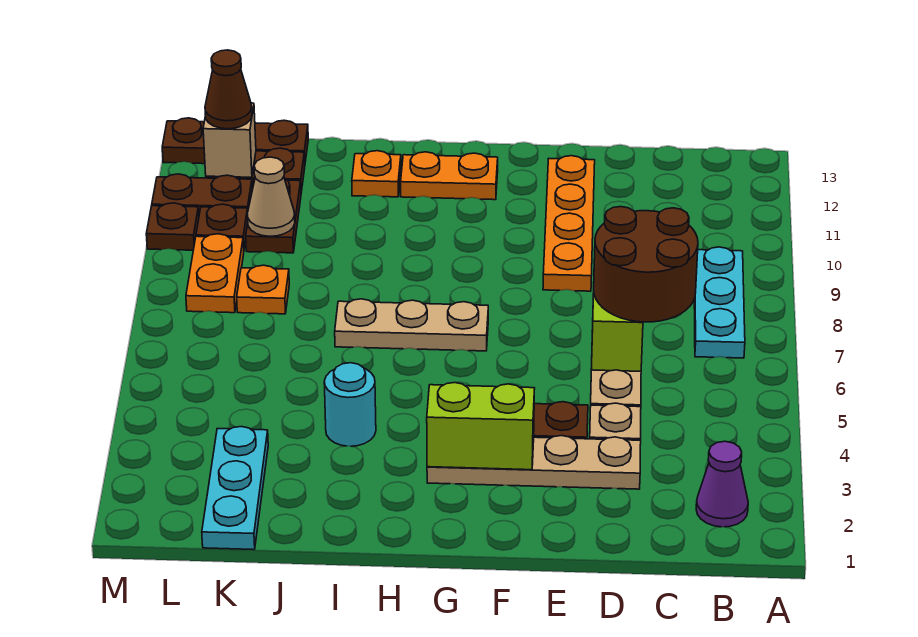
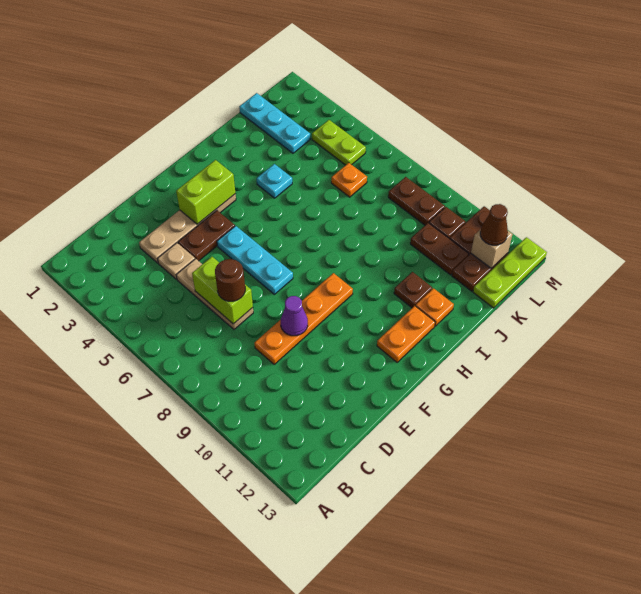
purple 1x1 cone [696,441,748,527] -> purple 1x1 cone moved to [281,296,308,336]
cyan 1x3 plate [694,247,745,358] -> cyan 1x3 plate moved to [217,226,293,294]
brown 2x2 round brick [594,207,698,322] -> brown 1x1 round brick [215,259,245,301]
orange 1x4 plate [543,156,595,291] -> orange 1x4 plate turned to [255,273,353,364]
tan 1x3 plate [335,299,488,351] -> none
cyan 1x1 round brick [324,363,376,446] -> cyan 1x1 plate [257,164,292,198]
orange 1x1 plate [237,265,289,314] -> orange 1x1 plate moved to [331,163,367,197]
tan 1x1 cone [247,157,295,236] -> none
brown 1x3 plate [162,118,308,164] -> lime 1x3 plate [473,237,547,308]
none -> lime 1x2 plate [312,120,366,165]
orange 1x2 plate [186,234,244,313] -> brown 1x2 plate [388,177,445,225]
brown 1x1 plate [146,203,199,250] -> brown 1x1 plate moved to [394,272,432,308]

